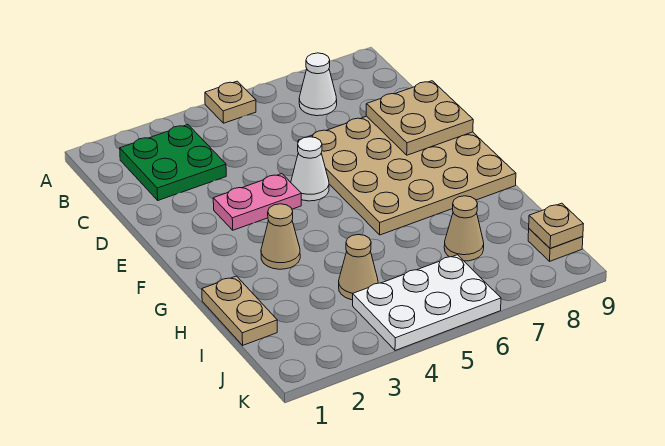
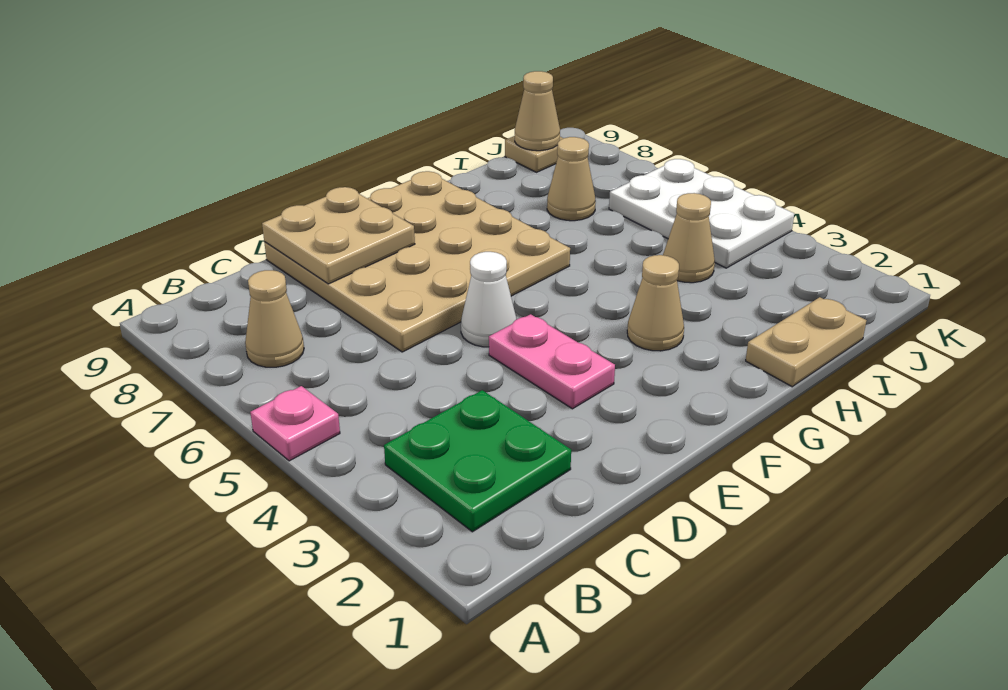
tan 1x1 plate [205,81,256,123] -> pink 1x1 plate [250,386,340,461]
white 1x1 cone [299,53,337,116] -> tan 1x1 cone [245,270,304,367]
tan 1x1 plate [529,203,583,249] -> tan 1x1 cone [515,71,560,151]

